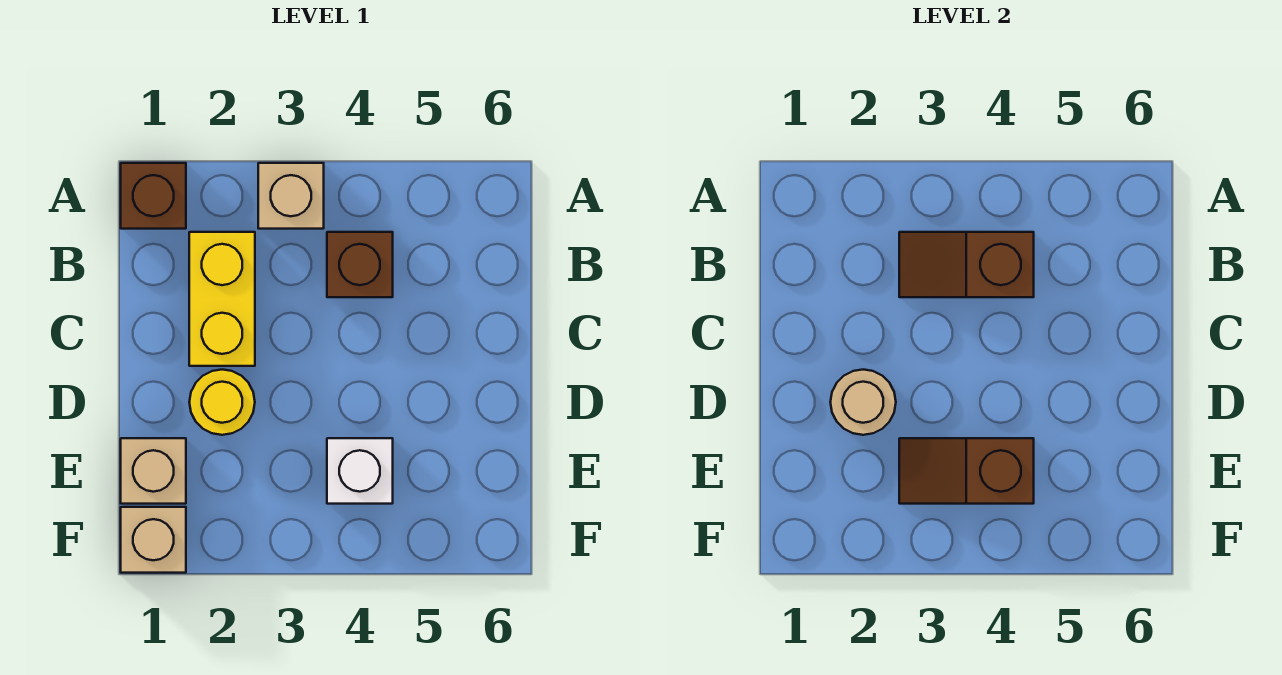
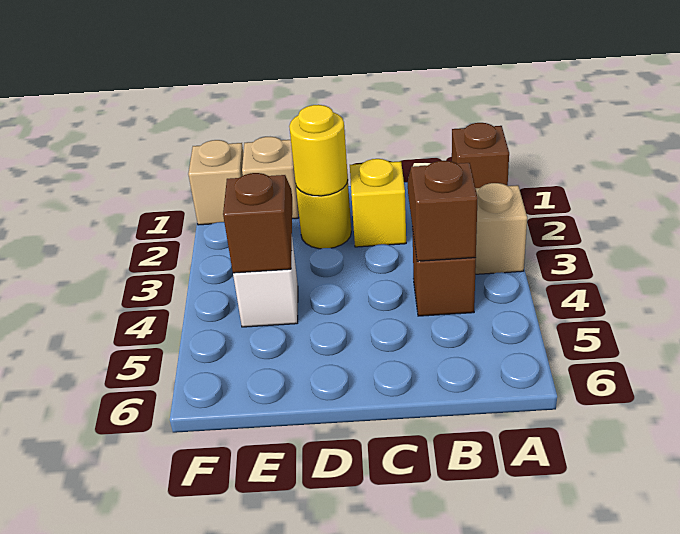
yellow 1x2 brick [189,232,255,366] -> yellow 1x1 brick [350,159,406,247]
tan 1x1 round brick [830,370,896,435] -> yellow 1x1 round brick [289,105,348,196]

